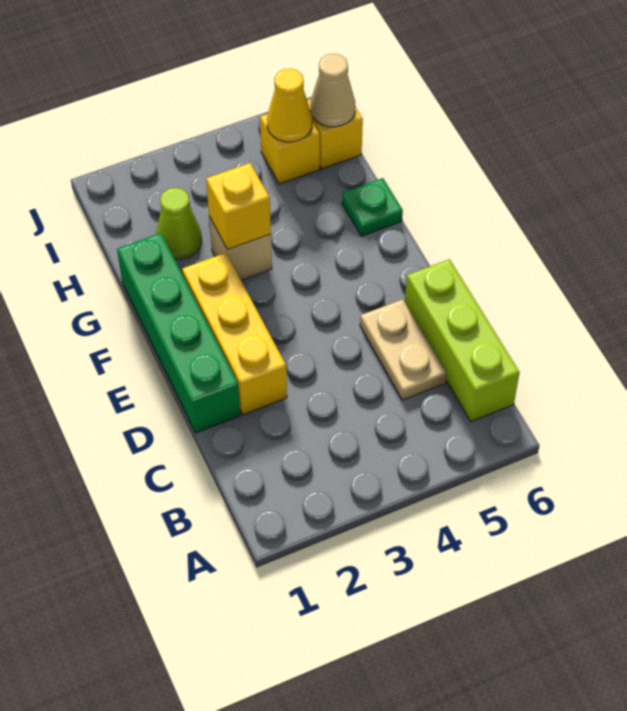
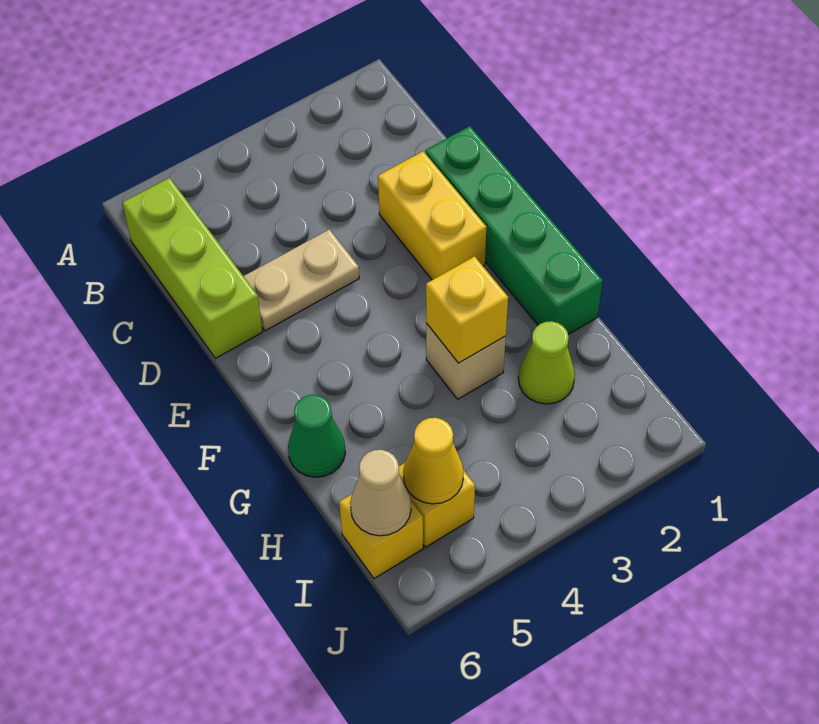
tan 1x2 plate [360,299,447,400] -> tan 1x2 plate turned to [244,229,359,331]
yellow 1x3 brick [182,253,287,415] -> yellow 1x2 brick [378,151,486,280]
green 1x1 plate [342,178,403,236] -> green 1x1 cone [288,395,345,477]

